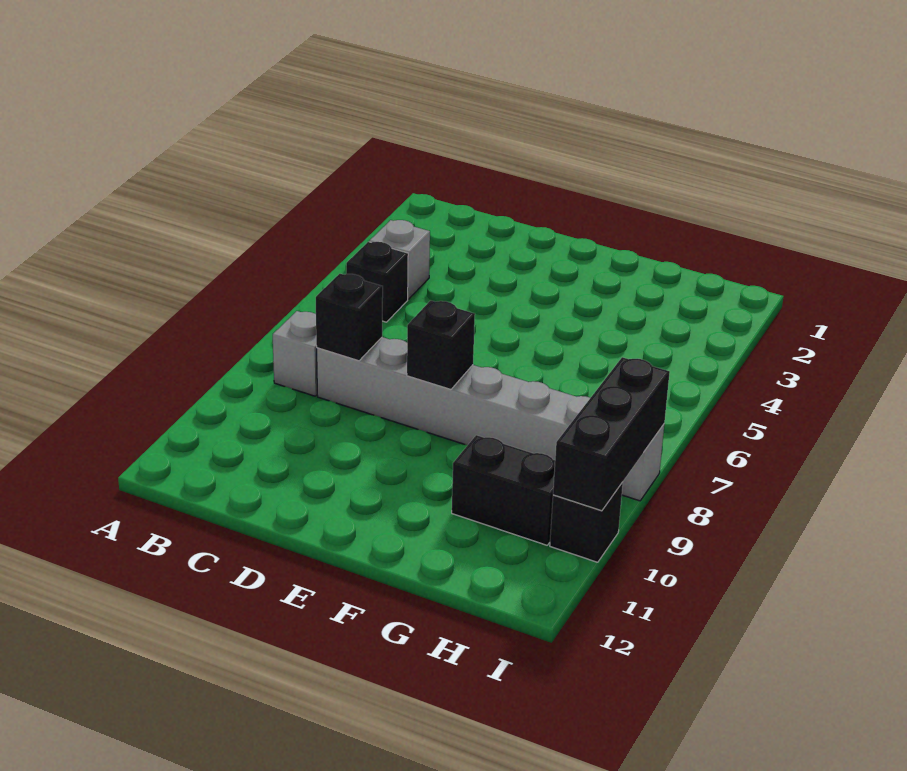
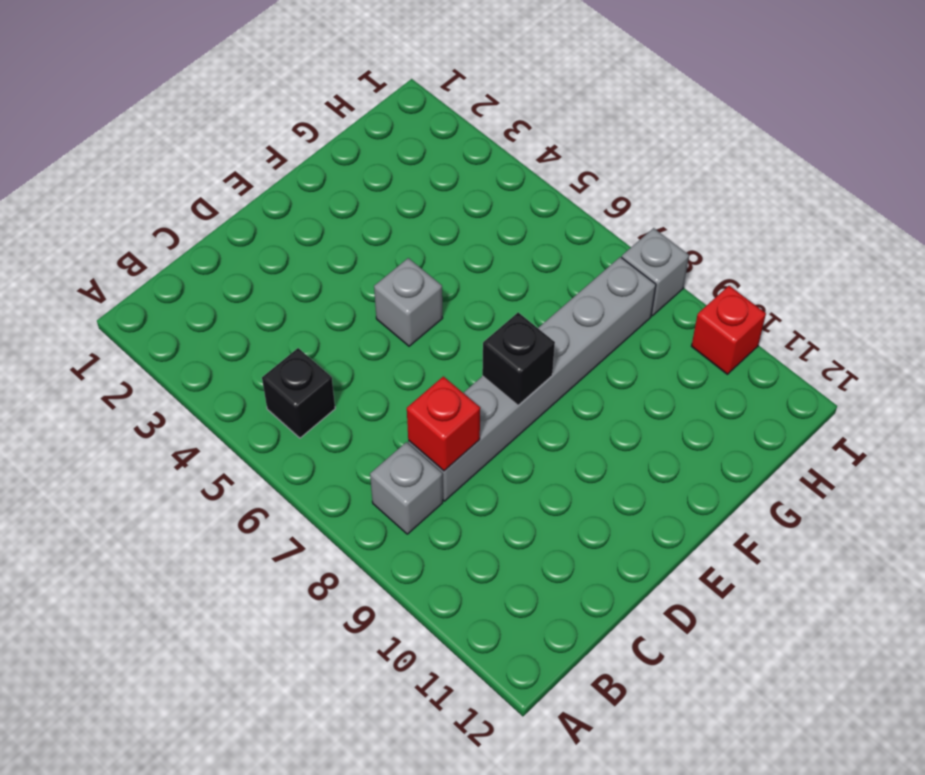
grey 1x1 brick [369,220,430,299] -> grey 1x1 brick moved to [374,258,443,346]
black 1x1 brick [316,274,383,361] -> red 1x1 brick [407,376,480,471]
black 1x2 brick [452,435,555,545] -> none
black 1x3 brick [553,357,670,511] -> none
black 1x1 brick [550,483,623,562] -> red 1x1 brick [692,286,766,374]

